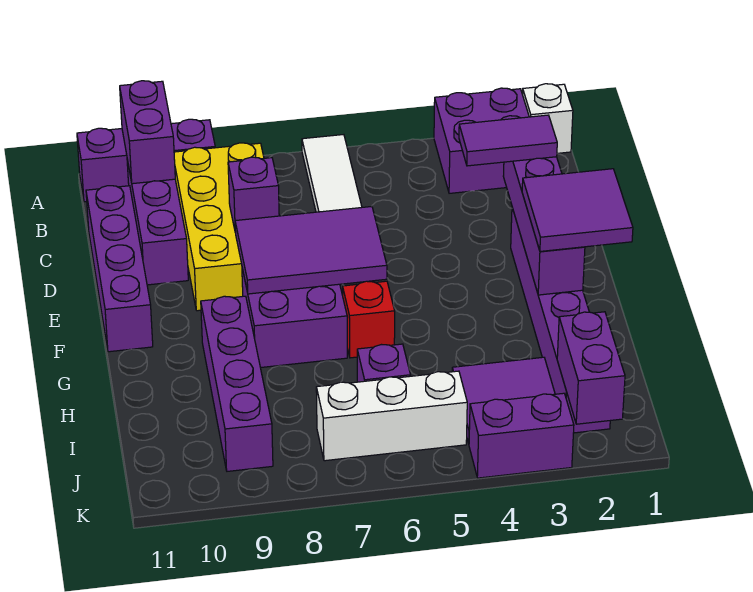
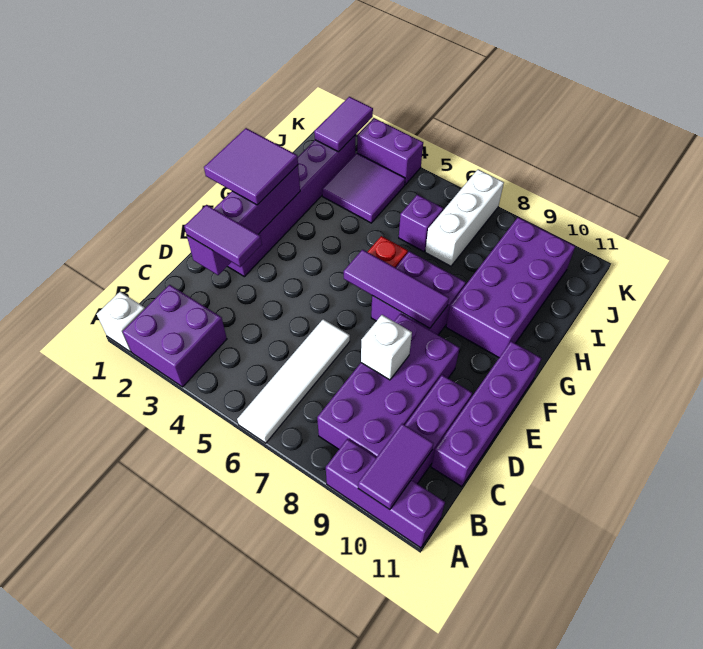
purple 1x2 brick [120,81,175,184] -> purple 1x2 tile [358,424,434,510]
yellow 2x4 brick [174,143,264,311] -> purple 2x4 brick [317,314,460,458]
purple 1x1 brick [228,157,279,233] -> white 1x1 brick [361,315,412,380]
purple 2x3 tile [235,207,387,294] -> purple 1x3 tile [344,250,449,329]
purple 1x4 brick [201,296,273,471] -> purple 2x4 brick [446,217,575,357]
purple 1x2 brick [557,312,625,424] -> purple 1x2 tile [314,97,373,152]
white 1x3 brick [316,371,467,461] -> white 1x3 brick turned to [425,169,504,266]

